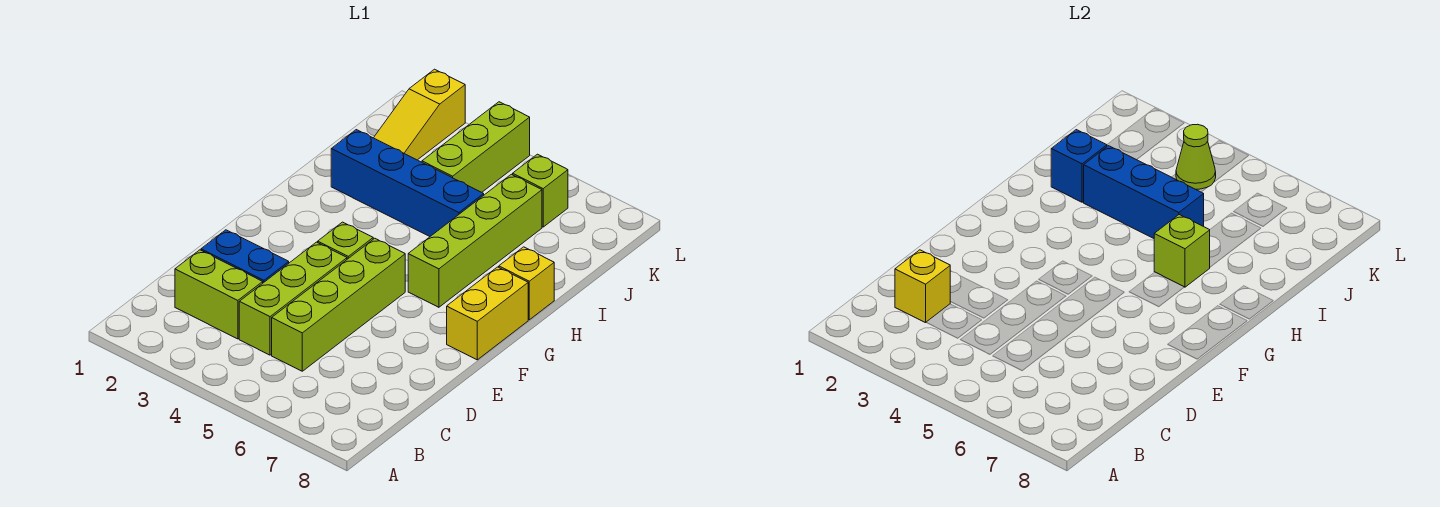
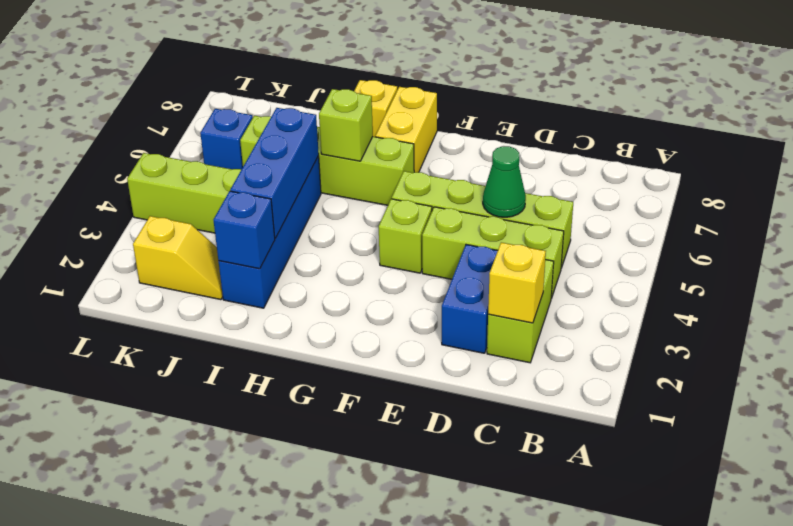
none -> green 1x1 cone [483,146,526,217]
yellow 1x2 brick [447,267,528,360] -> yellow 1x2 brick turned to [375,87,437,172]
yellow 1x3 slope [374,69,465,160] -> yellow 1x2 slope [133,216,223,300]
lime 1x1 cone [1176,124,1216,189] -> none
lime 1x1 brick [513,154,568,227] -> blue 1x1 brick [200,109,253,169]

